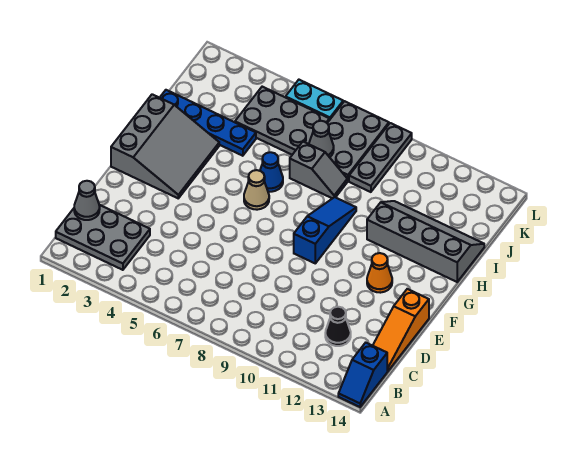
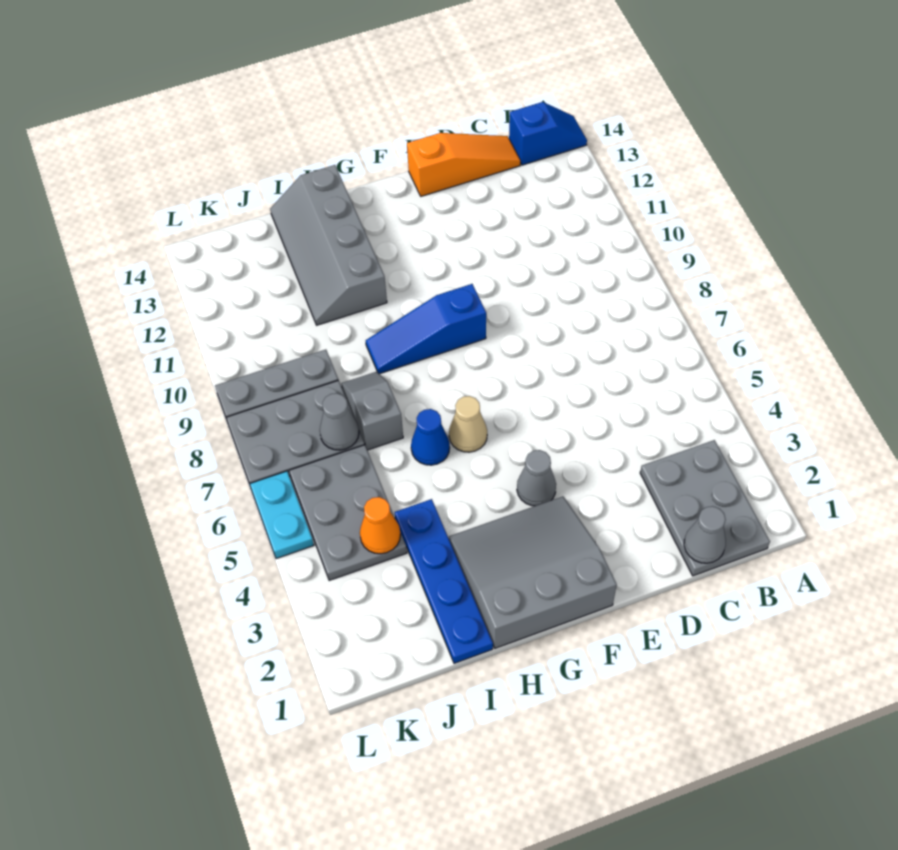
black 1x1 cone [325,307,351,346] -> none
none -> grey 1x1 cone [517,450,556,506]
orange 1x1 cone [367,253,392,293] -> orange 1x1 cone moved to [360,497,401,554]

